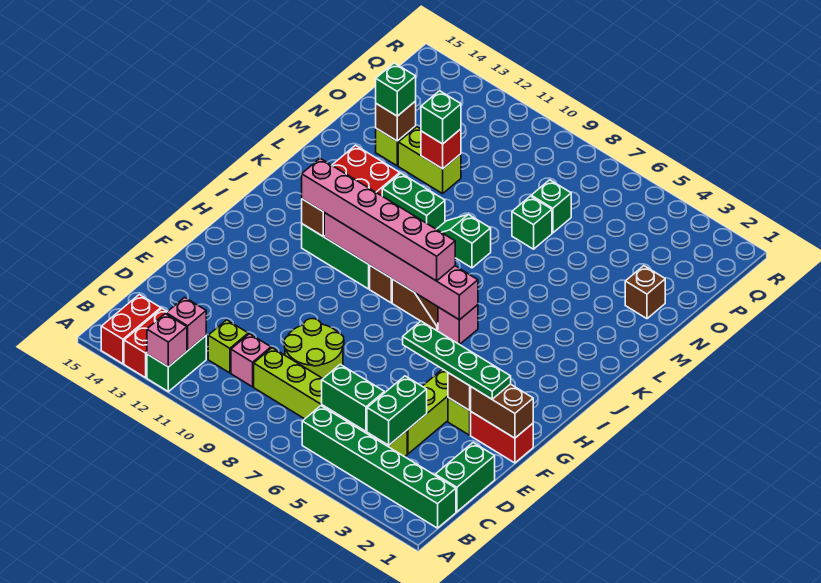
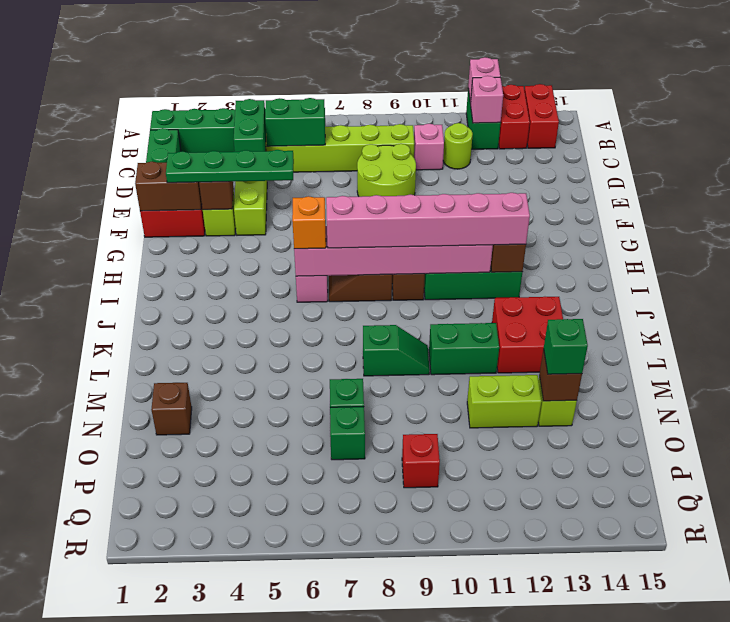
lime 1x1 brick [208,320,248,373] -> lime 1x1 round brick [443,123,473,169]
none -> orange 1x1 brick [292,196,326,249]
red 1x1 brick [421,129,461,169] -> red 1x1 brick moved to [402,434,440,488]
green 1x1 brick [421,91,461,144] -> none

